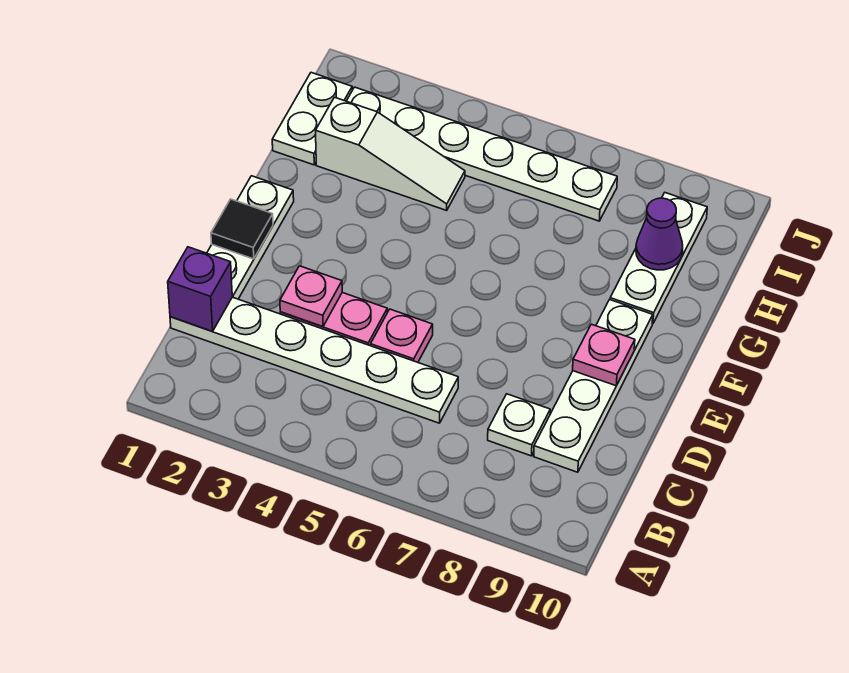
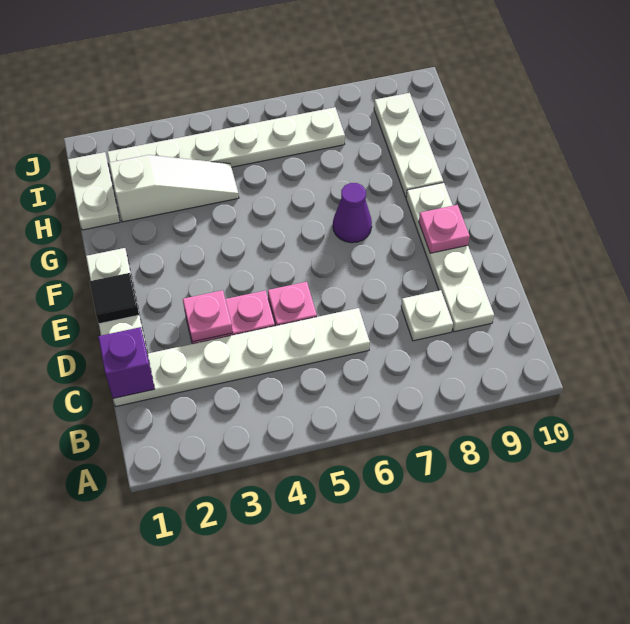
purple 1x1 cone [636,198,683,270] -> purple 1x1 cone moved to [333,183,372,243]

